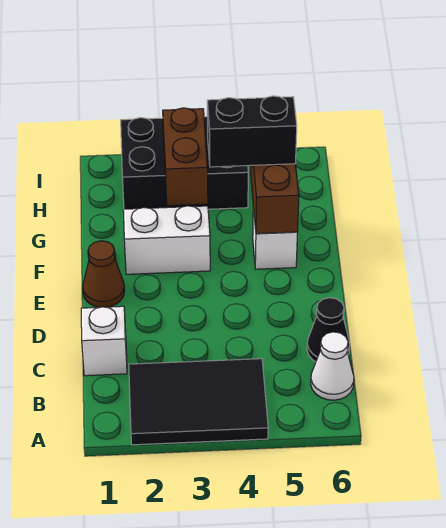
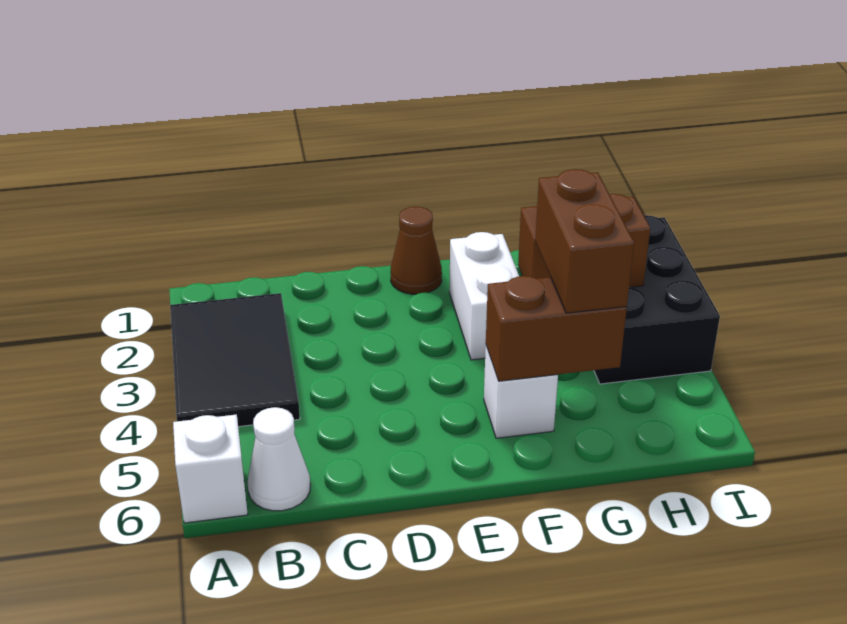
white 1x1 brick [81,306,127,376] -> white 1x1 brick moved to [173,415,248,523]
black 1x1 cone [307,298,350,362] -> none
black 1x2 brick [207,96,297,167] -> brown 1x2 brick [535,169,634,313]

